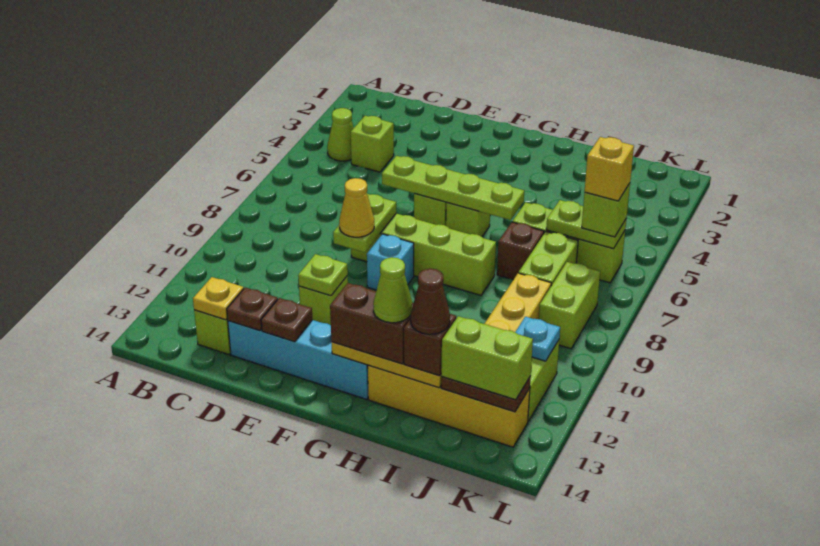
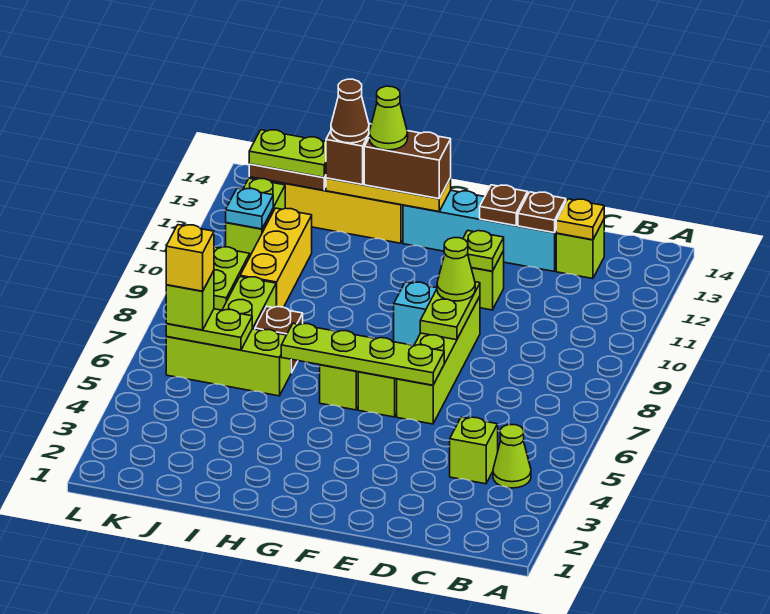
lime 1x4 brick [351,213,496,295] -> lime 1x4 brick turned to [397,296,480,424]
yellow 1x1 cone [339,178,374,237] -> lime 1x1 cone [437,238,475,301]
lime 1x2 brick [441,316,533,400] -> lime 1x2 plate [249,130,326,177]

